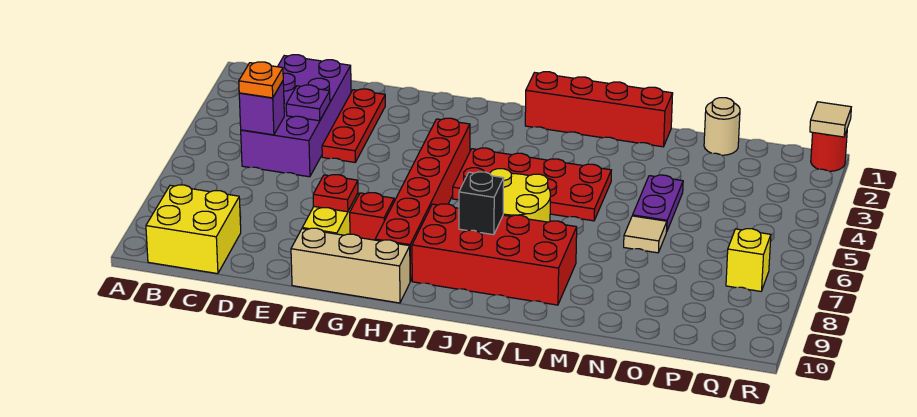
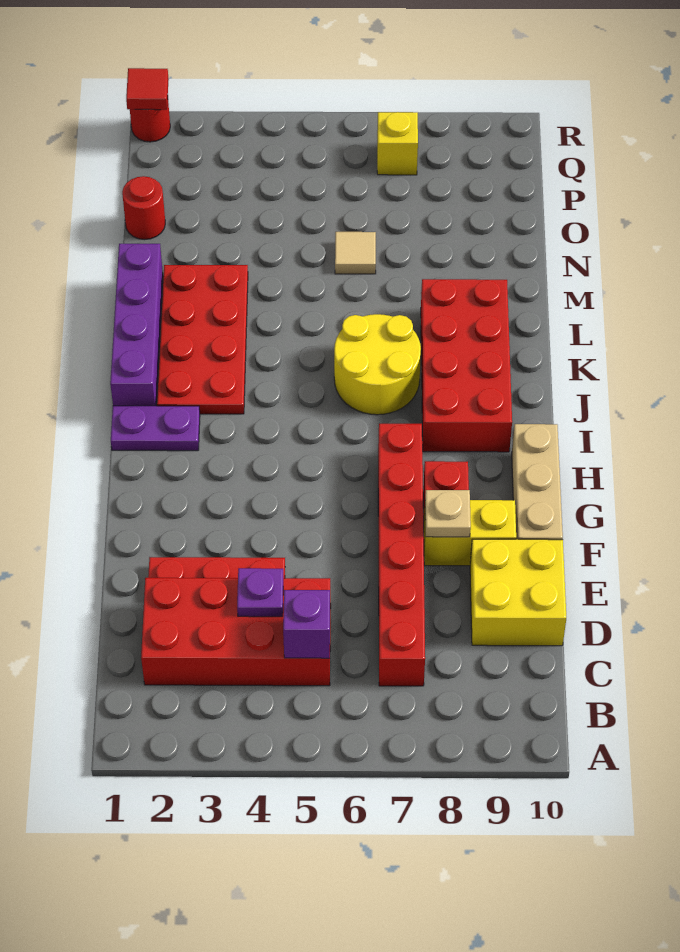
yellow 2x2 brick [146,185,241,274] -> yellow 2x2 brick moved to [470,539,566,646]
purple 2x4 brick [241,55,351,177] -> red 2x4 brick [141,578,331,686]
orange 1x1 plate [239,62,283,98] -> none
red 1x1 plate [313,175,358,212] -> tan 1x1 plate [425,490,471,537]
red 1x6 brick [375,118,470,281] -> red 1x6 brick turned to [378,424,425,686]
red 2x4 plate [453,148,611,221] -> red 2x4 plate moved to [157,265,248,414]
red 1x4 brick [525,72,673,147] -> purple 1x4 brick [110,244,163,406]
black 1x1 brick [459,172,504,235] -> none
purple 1x2 plate [633,175,683,232] -> purple 1x2 plate moved to [111,406,200,451]
tan 1x1 round brick [704,98,740,155] -> red 1x1 round brick [122,176,165,240]
tan 1x1 tile [810,102,851,137] -> red 1x1 tile [126,68,169,110]

